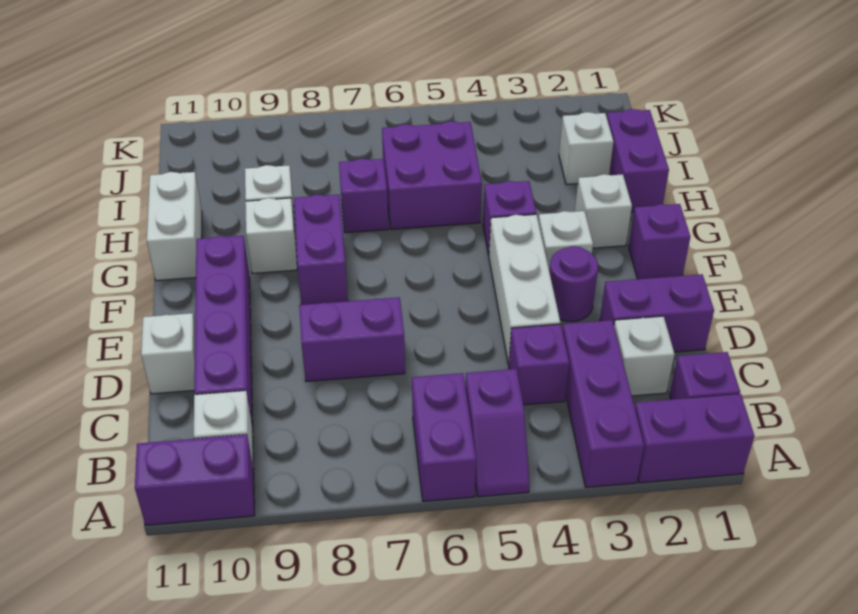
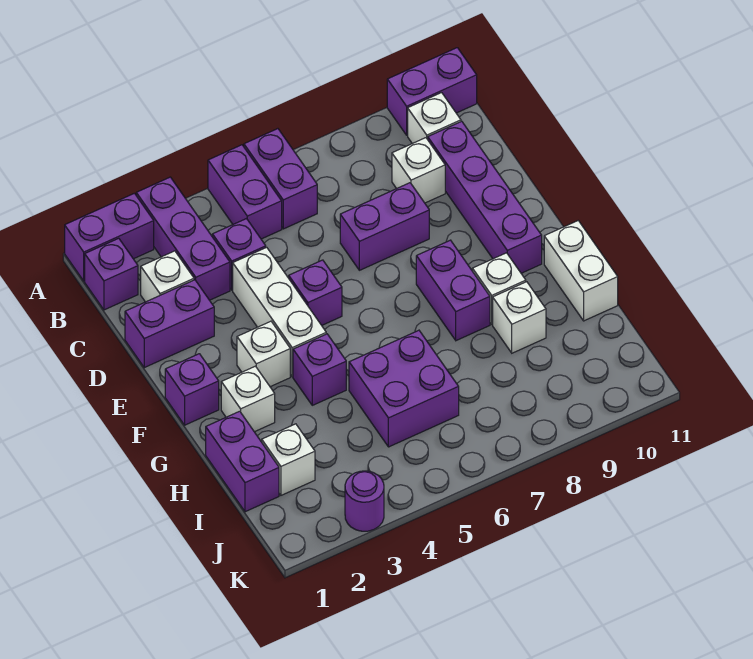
purple 1x2 slope [465,369,529,497] -> purple 1x2 brick [208,145,282,239]
white 1x1 brick [141,313,195,394] -> white 1x1 brick moved to [392,138,445,203]
purple 1x1 round brick [549,246,598,322] -> purple 1x1 round brick moved to [345,471,384,531]
purple 1x1 brick [339,159,388,233] -> purple 1x1 brick moved to [289,260,342,325]

